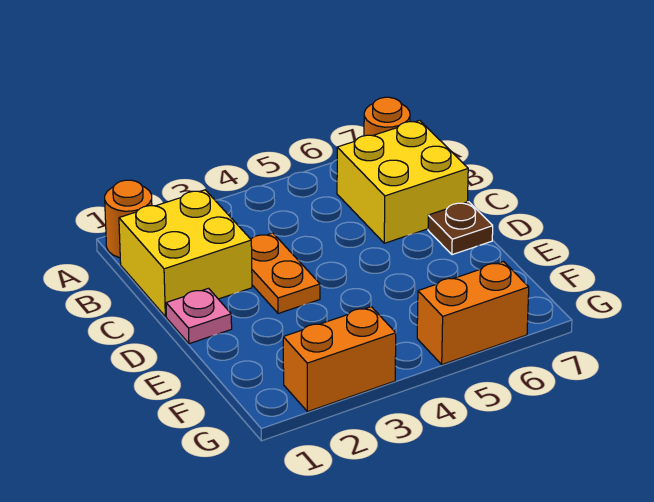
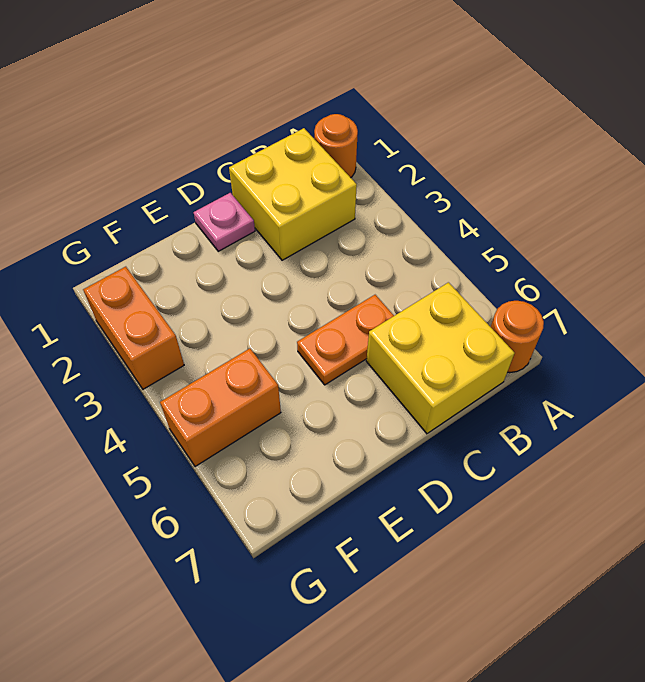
orange 1x2 plate [251,233,320,314] -> orange 1x2 plate moved to [297,295,394,385]
brown 1x1 plate [428,202,493,255] -> none
orange 1x2 brick [417,262,529,365] -> orange 1x2 brick turned to [160,349,281,467]

